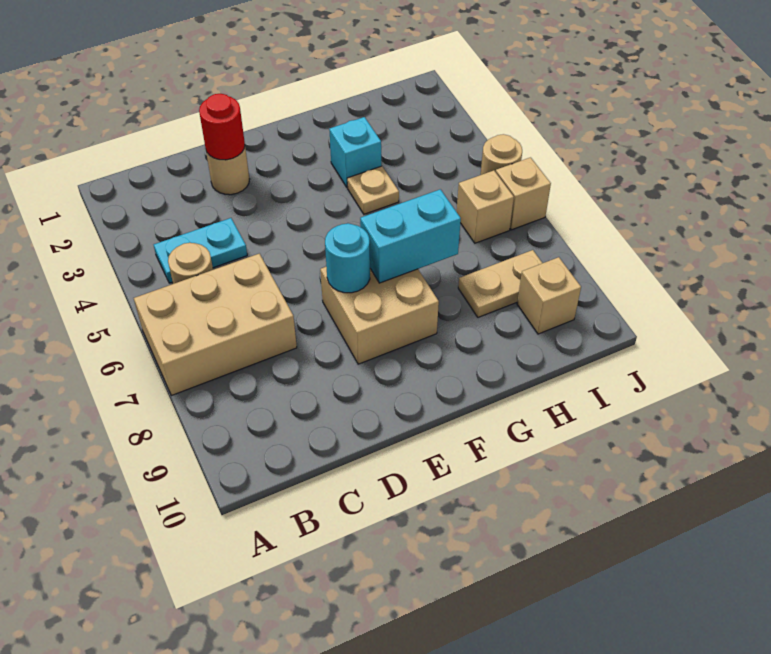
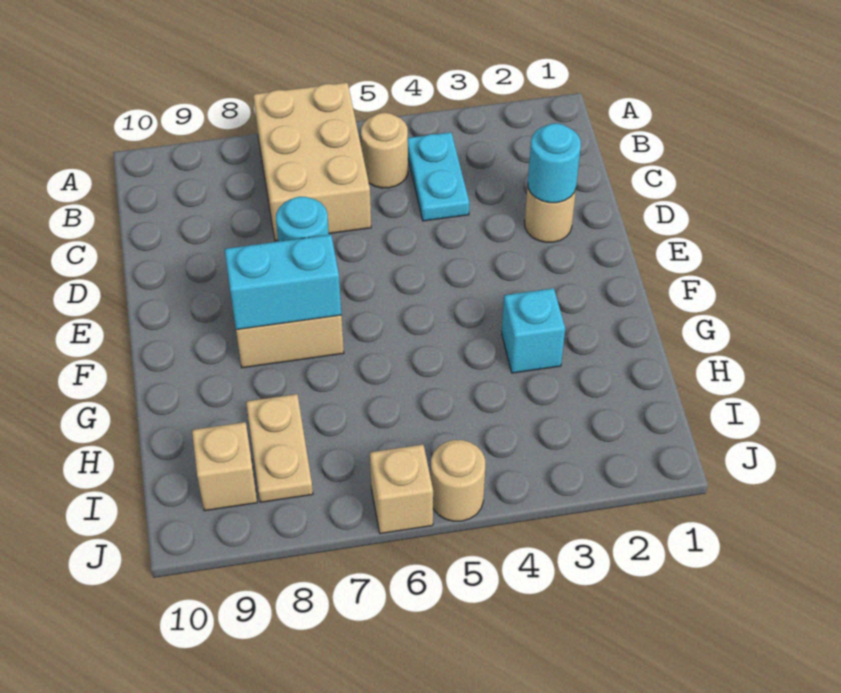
red 1x1 round brick [199,94,245,160] -> cyan 1x1 round brick [528,123,581,203]
cyan 1x2 brick [360,189,461,283] -> cyan 1x2 brick turned to [225,235,341,330]
tan 1x1 plate [347,166,399,214] -> none
tan 1x1 brick [457,170,514,243] -> none

